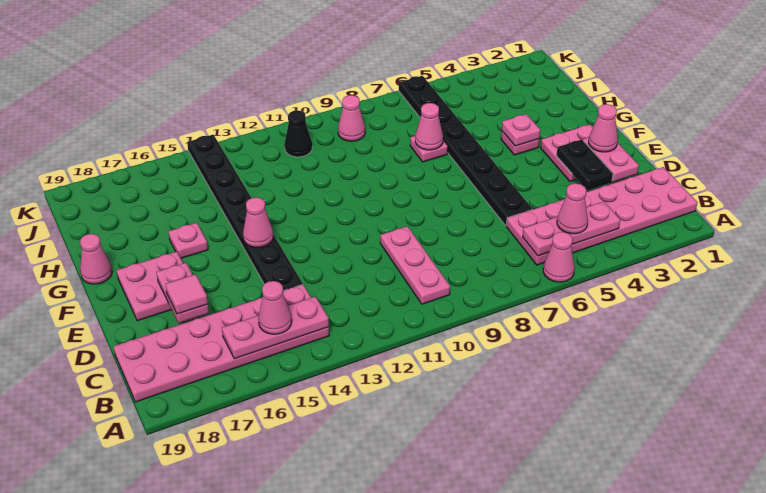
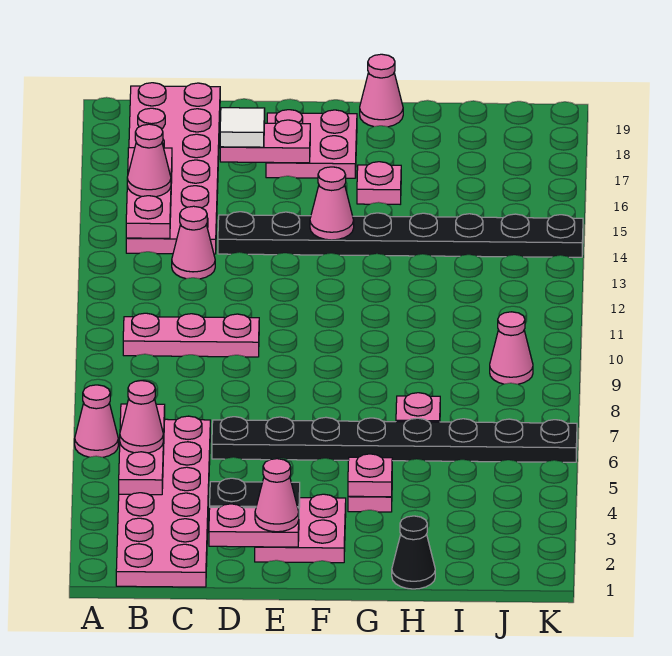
pink 1x1 tile [165,274,208,314] -> white 1x1 tile [220,108,265,147]
pink 1x1 cone [415,103,443,150] -> pink 1x1 cone moved to [172,206,215,279]
black 1x1 cone [284,110,312,157] -> black 1x1 cone moved to [392,516,435,589]

